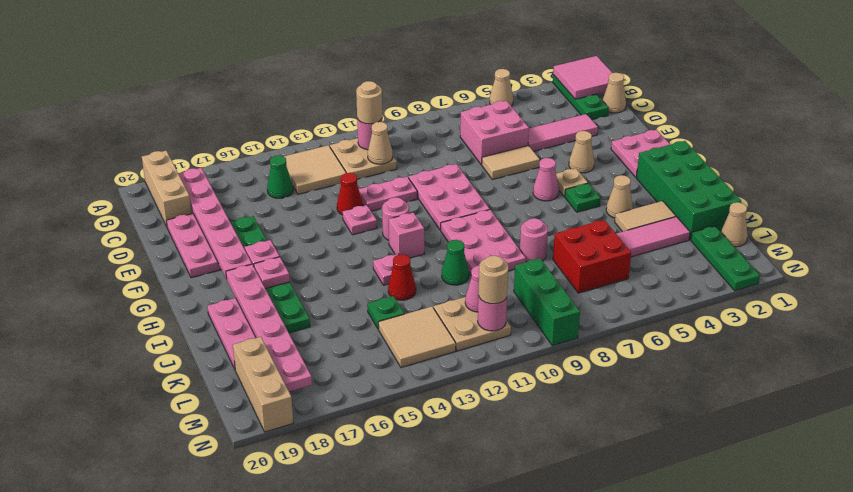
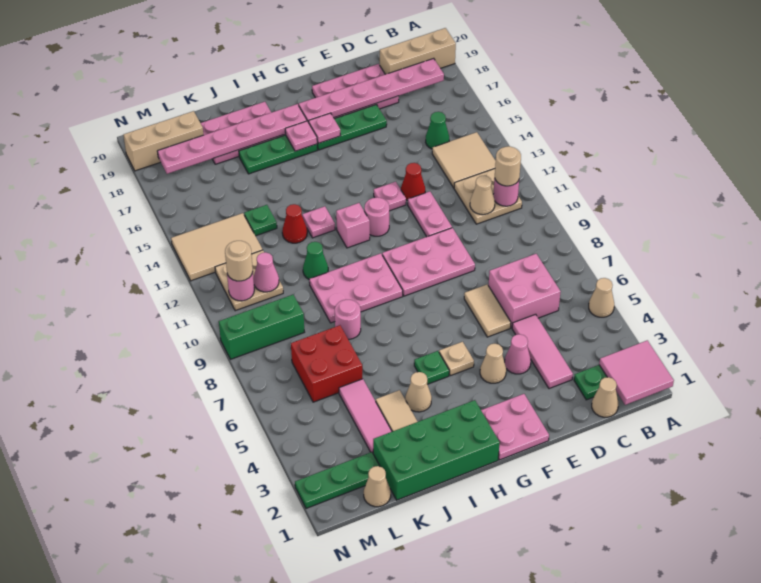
pink 1x1 cone [533,158,559,201] -> pink 1x1 cone moved to [505,334,531,374]
tan 2x2 tile [378,307,456,368] -> tan 2x3 tile [171,213,263,281]

